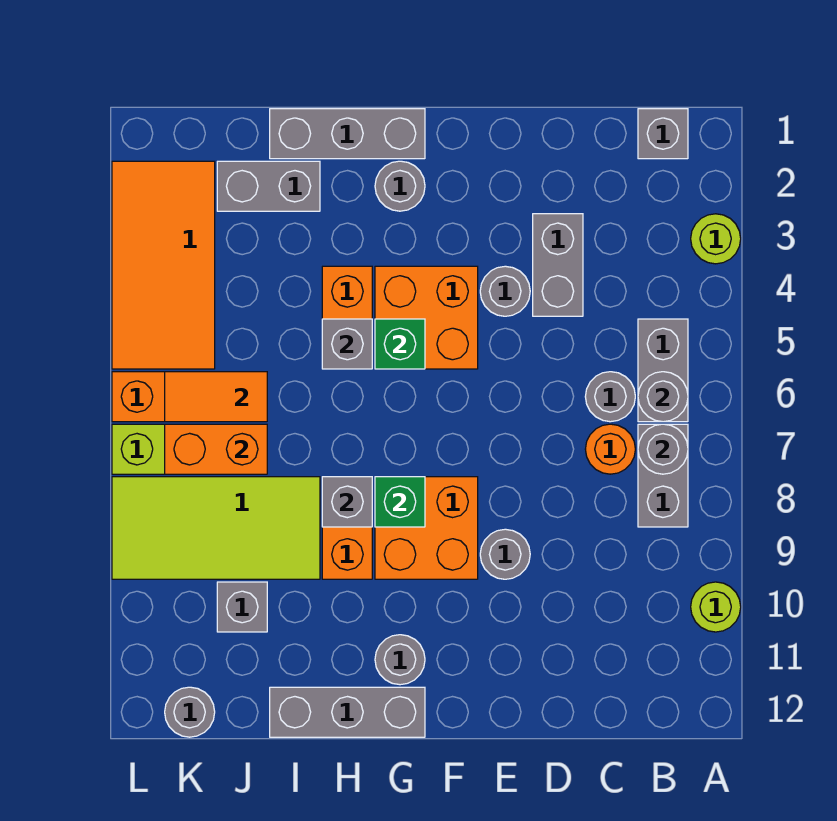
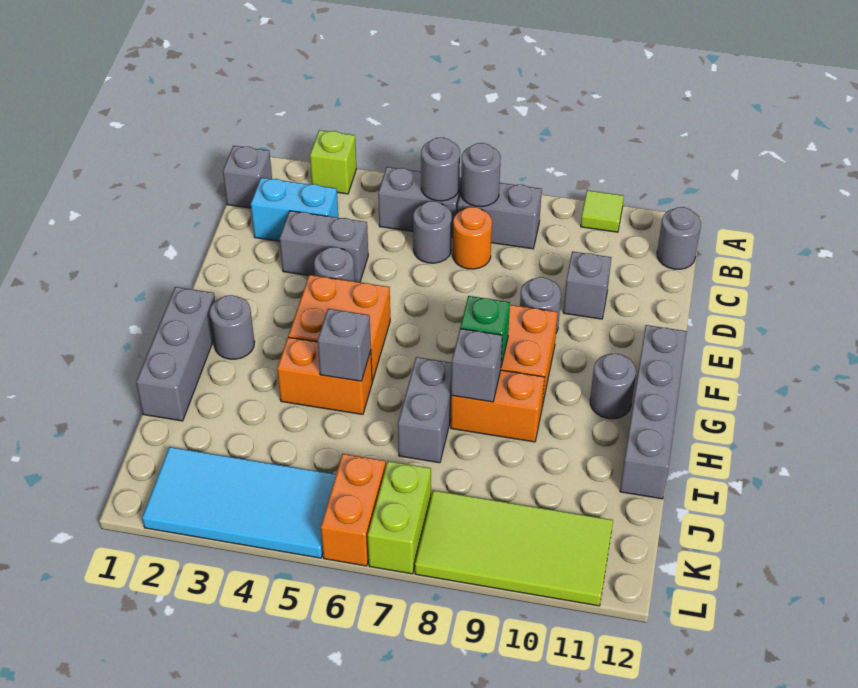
lime 1x1 round brick [691,214,741,264] -> lime 1x1 brick [310,130,356,194]
lime 1x1 round brick [691,582,741,632] -> lime 1x1 tile [581,190,624,232]
none -> cyan 1x2 brick [251,178,338,241]
green 1x1 brick [375,319,425,369] -> none
grey 1x3 brick [270,687,425,737] -> grey 1x4 brick [620,325,687,499]
grey 1x2 brick [217,161,320,211] -> grey 1x2 brick moved to [398,357,452,463]
lime 2x4 tile [112,477,320,579] -> lime 2x4 tile turned to [415,490,613,606]
orange 1x2 tile [165,372,267,422] -> none
orange 1x2 brick [165,424,267,474] -> none
grey 1x1 brick [217,582,267,632] -> grey 1x1 brick moved to [563,251,611,319]
orange 2x4 tile [112,161,215,369] -> cyan 2x4 tile [142,447,336,558]
grey 1x1 round brick [165,687,215,737] -> grey 1x1 round brick moved to [657,207,701,269]

